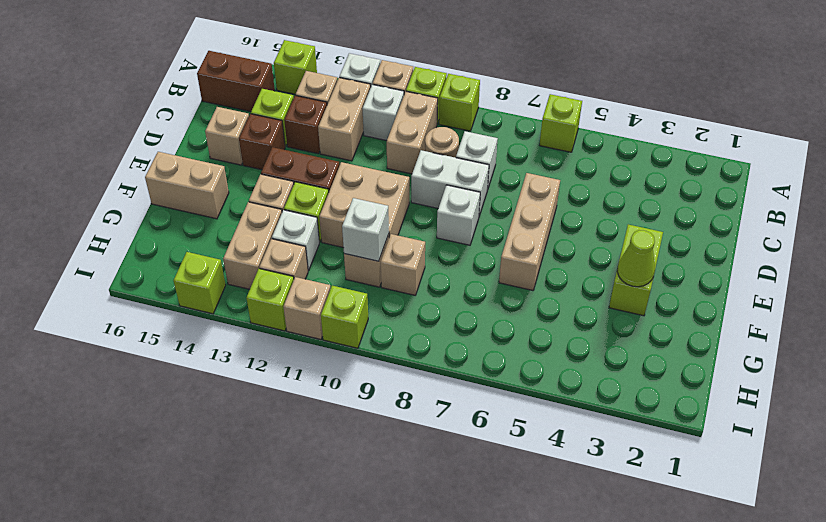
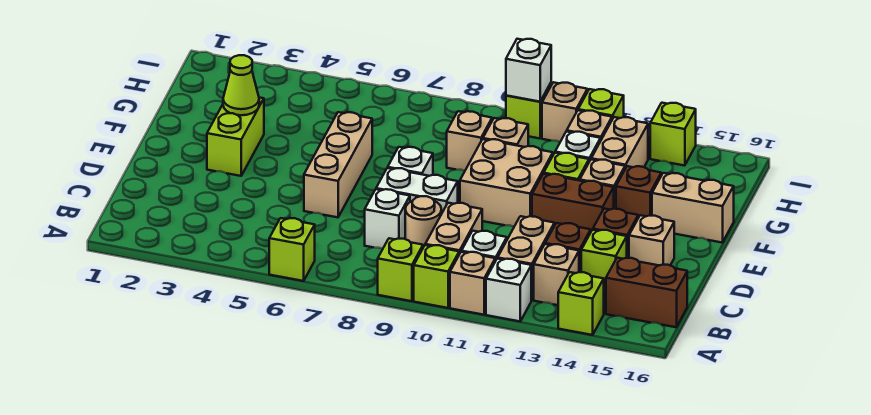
none -> brown 1x1 brick [616,166,661,218]
white 1x1 brick [342,198,389,261] -> white 1x1 brick moved to [506,39,551,102]

